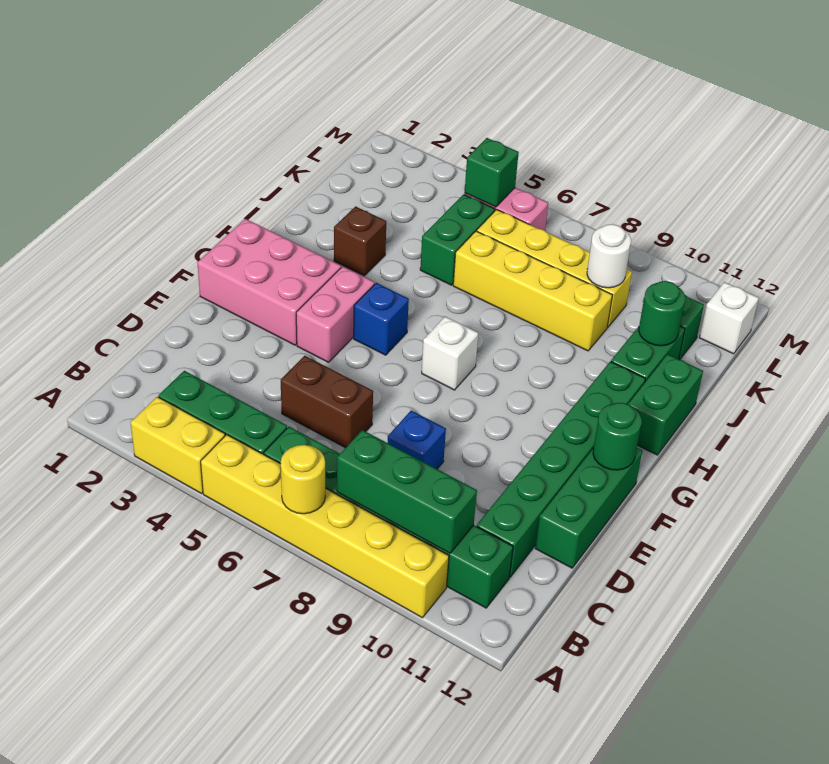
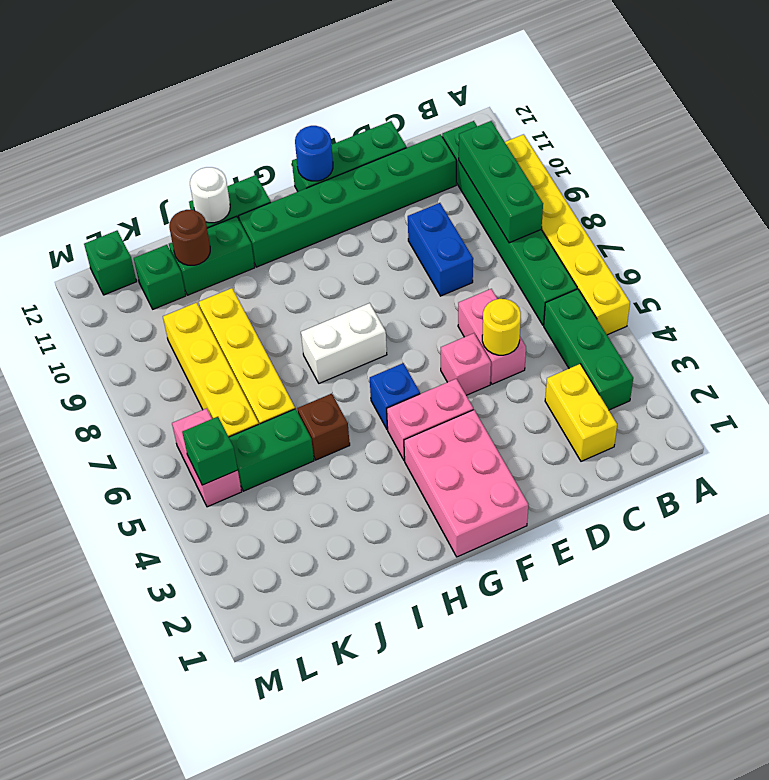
yellow 1x2 brick [130,397,225,493] -> yellow 1x2 brick moved to [545,364,617,461]
yellow 1x1 round brick [281,445,325,514] -> yellow 1x1 round brick moved to [482,299,521,355]
brown 1x2 brick [281,356,373,448] -> pink 1x2 brick [458,289,526,384]
blue 1x1 brick [388,411,446,469] -> blue 1x2 brick [408,203,473,296]
none -> pink 1x1 brick [441,333,491,395]
green 1x1 round brick [593,403,642,470] -> blue 1x1 round brick [295,126,333,181]
white 1x1 brick [422,317,478,390] -> white 1x2 brick [301,303,387,383]
brown 1x1 brick [334,206,386,276] -> brown 1x1 brick moved to [297,394,350,460]
green 1x1 round brick [639,281,685,346] -> brown 1x1 round brick [169,210,210,265]
white 1x1 round brick [587,224,631,288] -> white 1x1 round brick moved to [190,167,230,223]
white 1x1 brick [699,282,759,354] -> green 1x1 brick [84,231,137,295]

